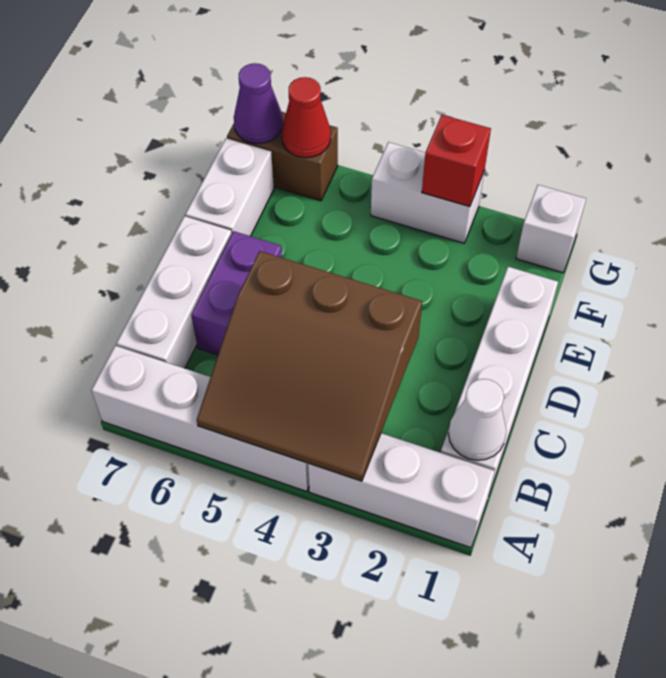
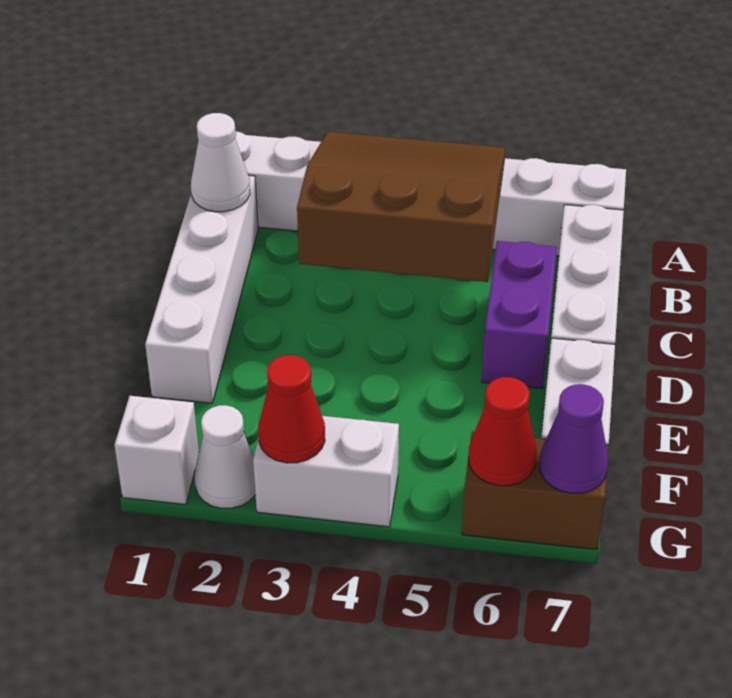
none -> white 1x1 cone [195,405,256,508]
red 1x1 brick [422,115,491,207] -> red 1x1 cone [258,355,325,463]

